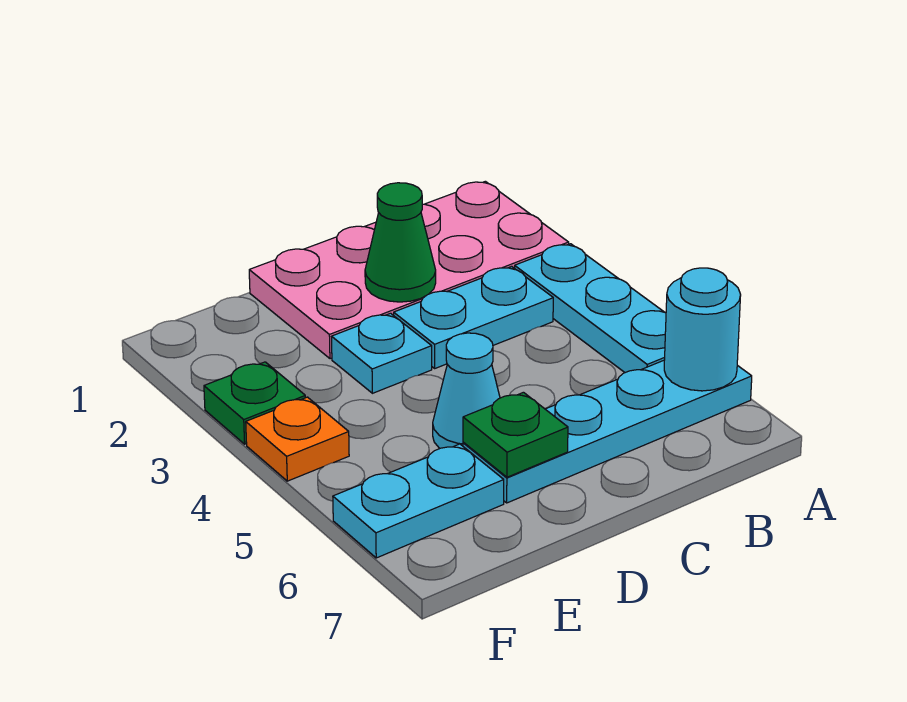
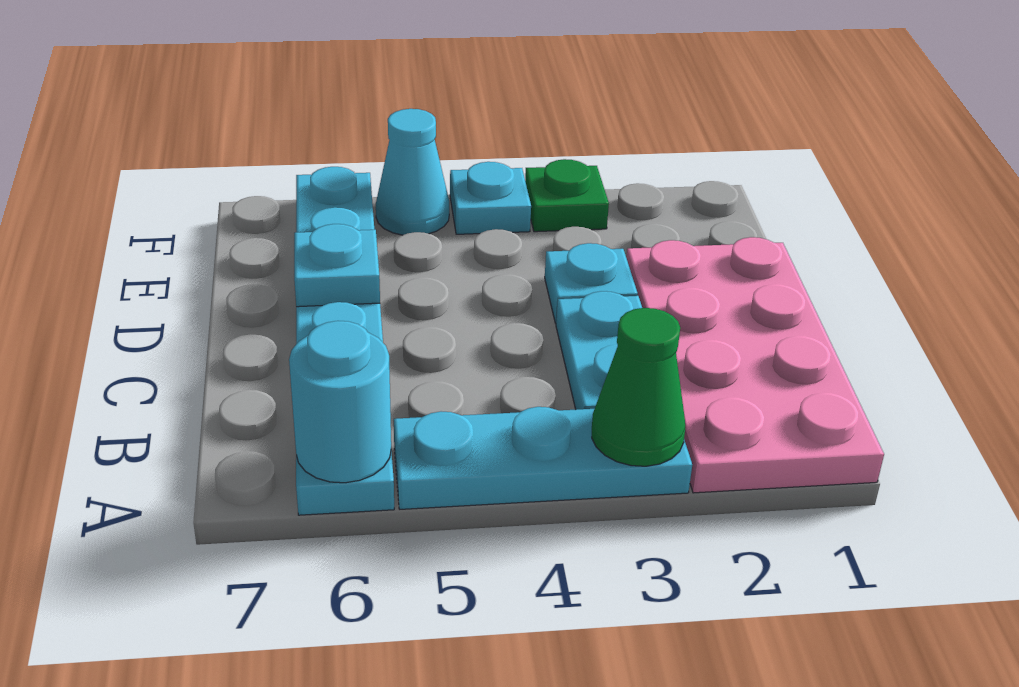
green 1x1 cone [365,183,436,302] -> green 1x1 cone moved to [592,308,685,466]
cyan 1x1 cone [433,333,500,448] -> cyan 1x1 cone moved to [376,109,449,235]
green 1x1 plate [463,392,568,477] -> cyan 1x1 plate [294,224,380,307]
orange 1x1 plate [246,397,349,481] -> cyan 1x1 plate [450,162,531,234]

